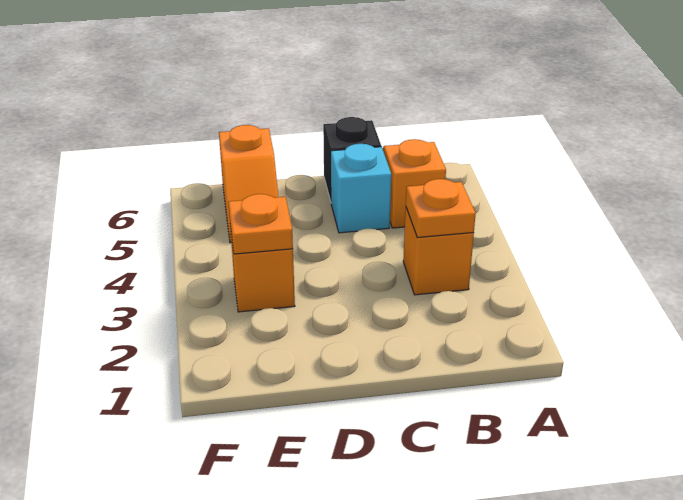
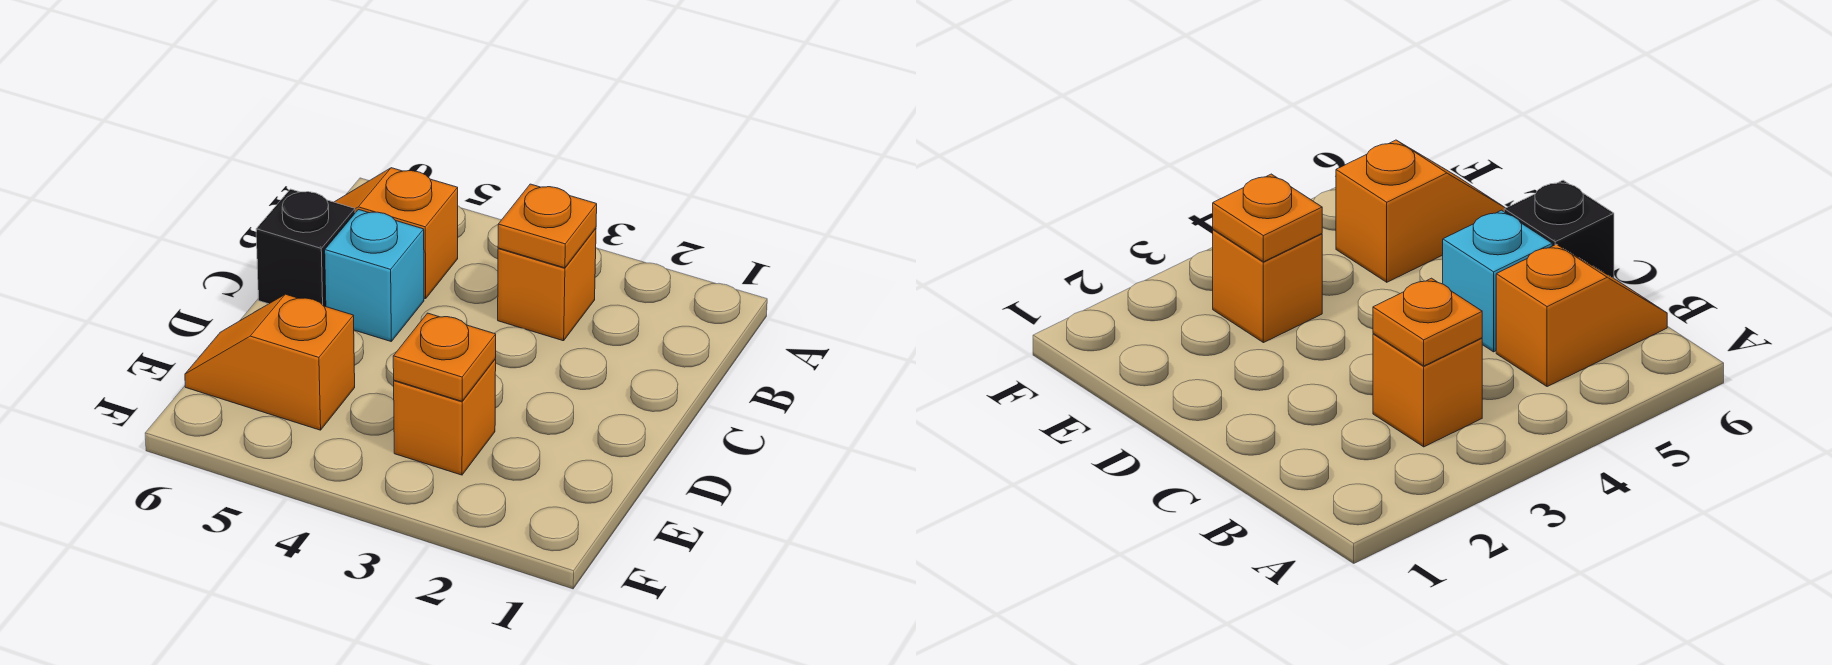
orange 1x2 slope [219,125,278,243] -> orange 1x2 slope turned to [185,294,355,430]

